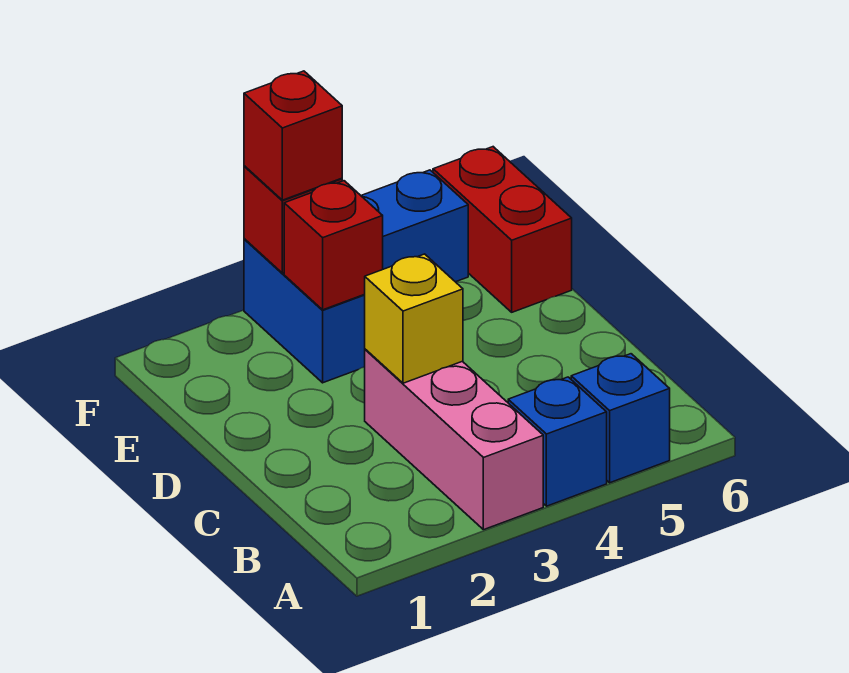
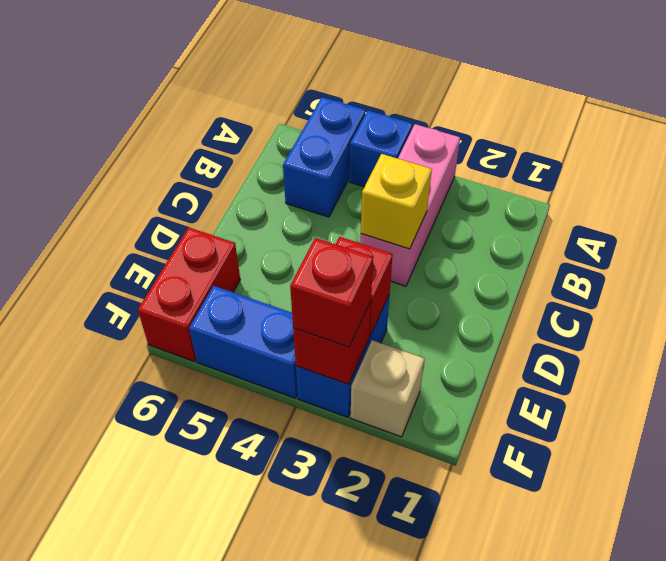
blue 1x1 brick [571,354,670,483] -> blue 1x2 brick [283,97,365,217]
none -> tan 1x1 brick [351,340,425,437]

